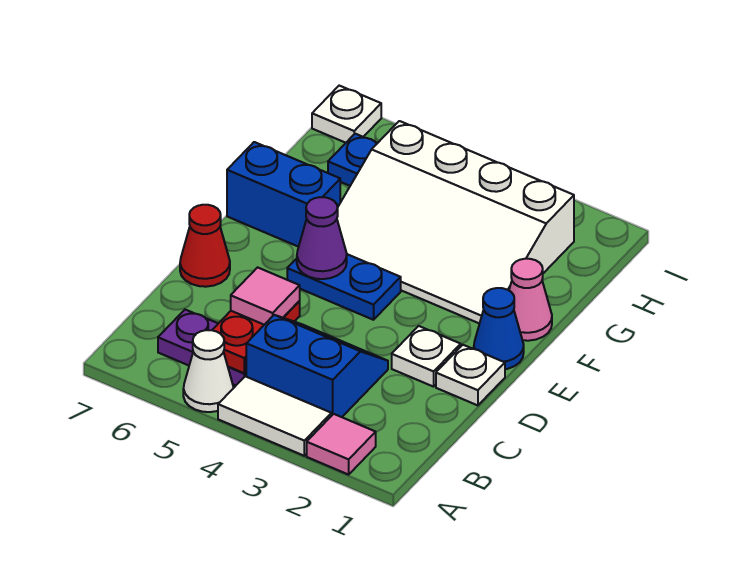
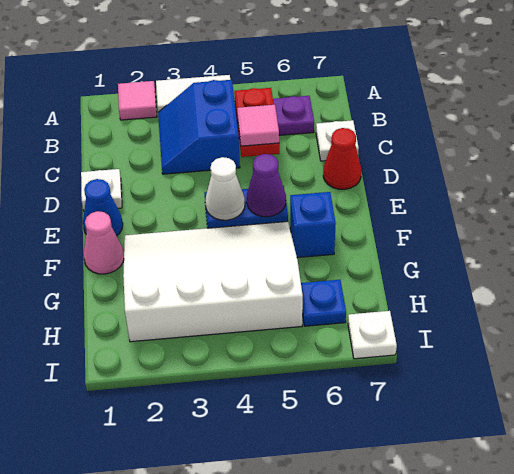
white 1x1 cone [183,330,233,412] -> white 1x1 cone moved to [205,157,245,220]
blue 2x2 slope [246,315,388,417] -> blue 2x2 slope turned to [158,80,240,174]
white 1x1 plate [392,326,461,387] -> white 1x1 plate moved to [316,120,359,161]
blue 1x2 brick [227,142,340,247] -> blue 1x1 brick [290,192,336,258]

